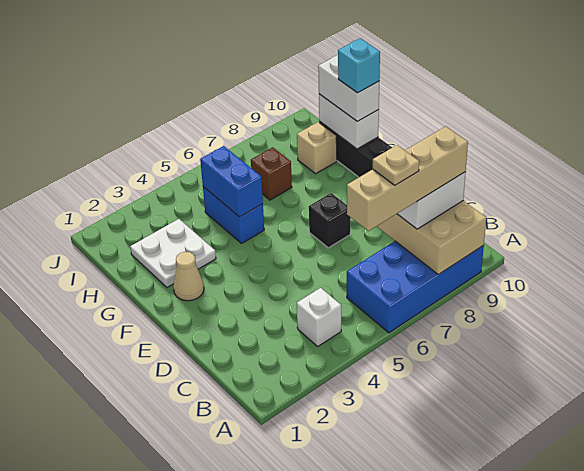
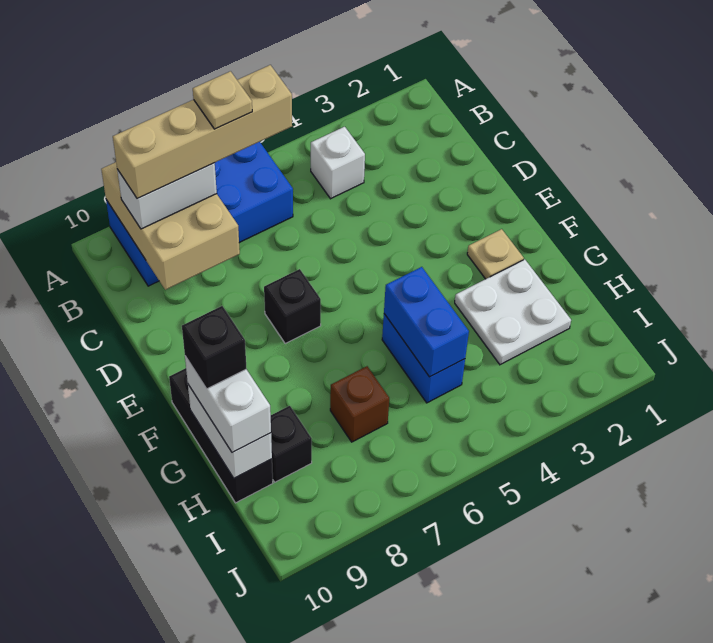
tan 1x1 cone [173,252,204,301] -> tan 1x1 plate [467,229,524,279]
cyan 1x1 brick [338,38,380,93] -> black 1x1 brick [182,306,247,389]
tan 1x1 brick [297,122,337,174] -> black 1x1 brick [271,406,312,482]

